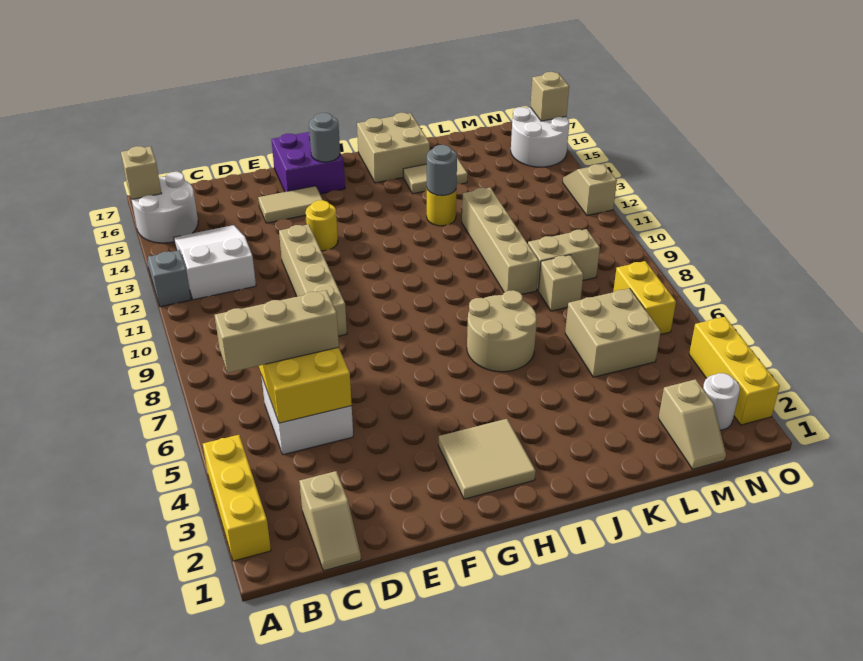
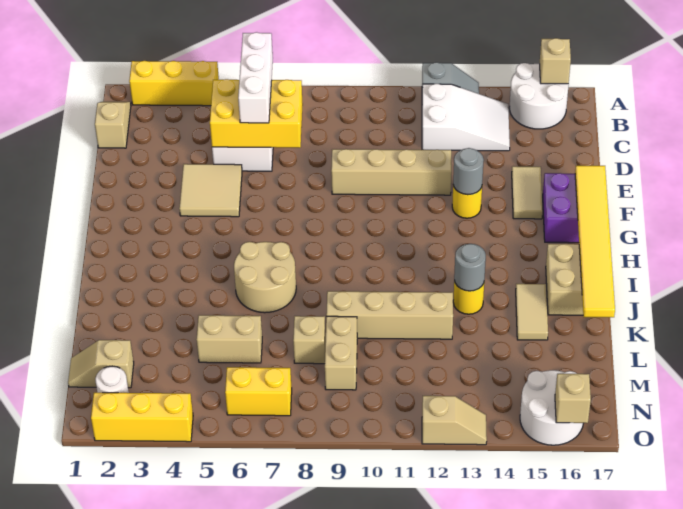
tan 1x3 brick [215,290,339,373] -> white 1x3 brick [238,32,273,123]
tan 1x2 slope [299,471,361,571] -> tan 1x2 slope turned to [95,102,131,148]
none -> yellow 1x6 tile [575,166,615,317]
tan 2x2 tile [438,419,536,499] -> tan 2x2 tile moved to [179,164,242,217]
grey 1x1 round brick [309,113,340,162] -> grey 1x1 round brick moved to [453,148,484,195]
tan 2x2 brick [565,289,661,377] -> tan 1x2 brick [197,315,262,363]

